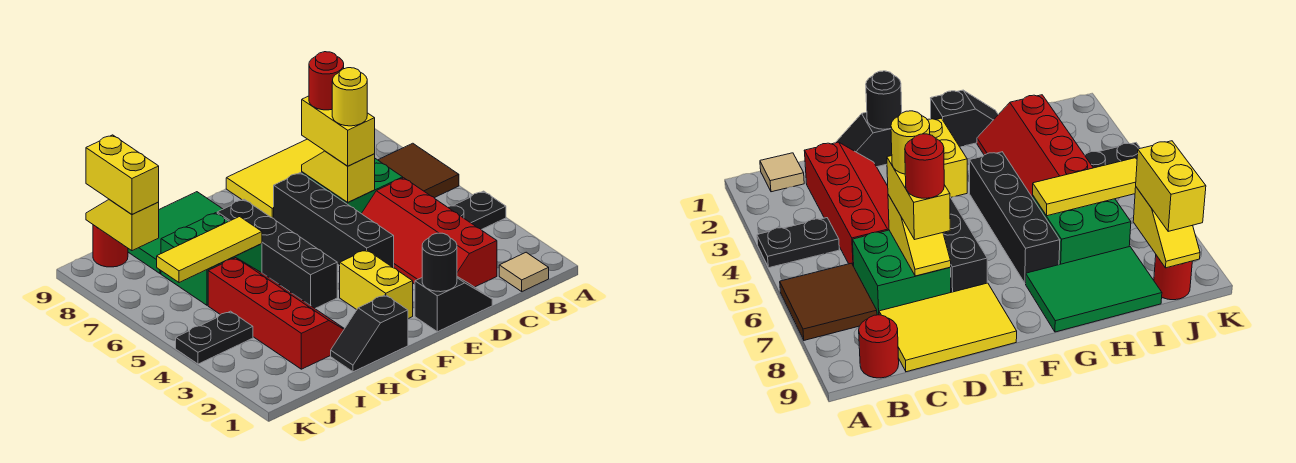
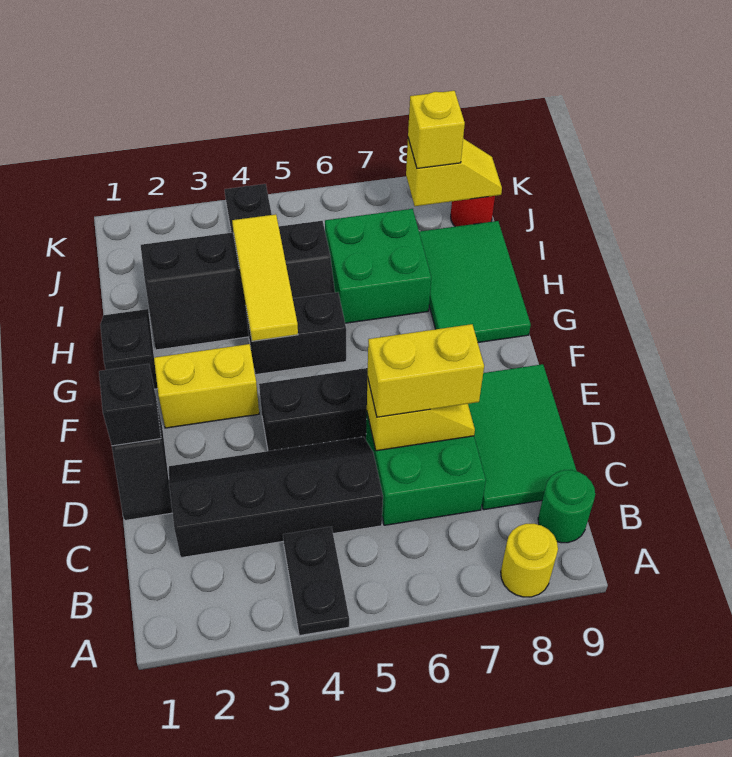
brown 2x2 tile [378,143,459,198] -> none
tan 1x1 tile [499,252,549,291] -> none
red 1x1 round brick [859,315,899,378] -> green 1x1 round brick [538,470,595,543]
red 2x4 slope [362,178,497,287] -> black 2x4 slope [169,437,383,558]
yellow 2x3 tile [226,139,324,218] -> green 2x3 tile [468,364,577,510]
yellow 1x1 round brick [332,68,367,126] -> yellow 1x1 round brick moved to [501,524,558,597]
red 1x1 round brick [309,52,344,110] -> none
black 1x1 round brick [422,233,457,292] -> black 1x1 brick [99,364,161,446]
black 1x4 brick [217,199,337,308] -> black 1x2 brick [246,292,346,375]
red 2x4 slope [208,258,344,369] -> black 2x4 slope [141,221,335,350]
yellow 1x3 tile [157,217,262,283] -> yellow 1x3 tile moved to [232,214,298,341]
yellow 1x2 brick [86,135,159,214] -> yellow 1x1 brick [408,91,465,168]

